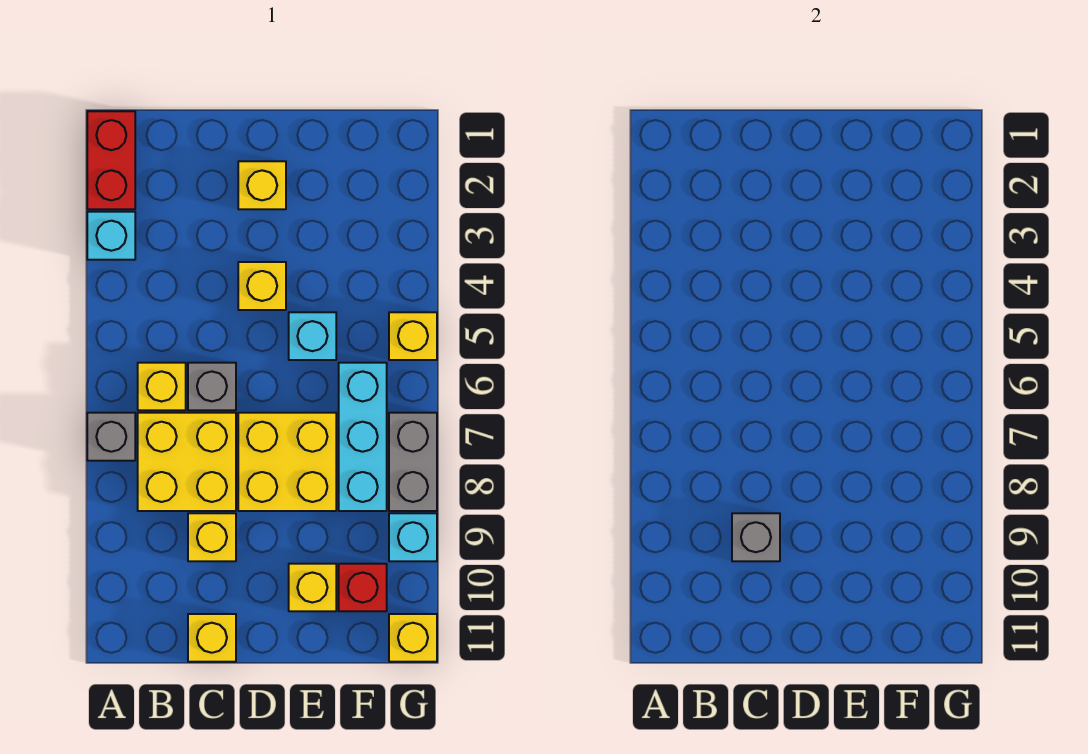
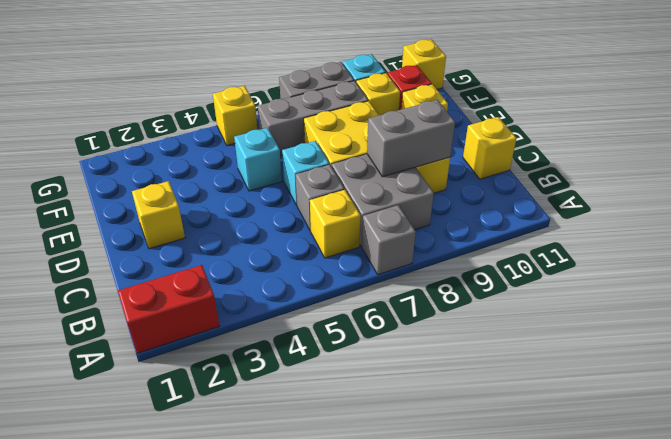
cyan 1x1 brick [87,212,135,260] -> cyan 1x1 brick moved to [282,141,329,205]
yellow 2x2 brick [138,413,236,511] -> grey 2x2 brick [332,154,434,246]
grey 1x1 brick [732,513,780,561] -> grey 1x2 brick [367,100,455,177]
yellow 1x1 brick [238,262,286,310] -> yellow 1x1 brick moved to [356,73,400,115]
cyan 1x3 brick [339,363,387,511] -> grey 1x3 brick [258,81,368,156]

